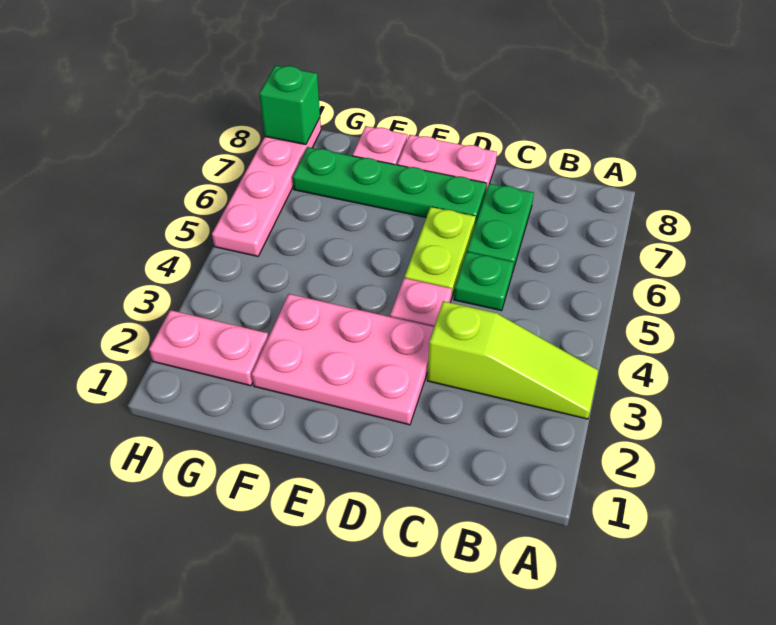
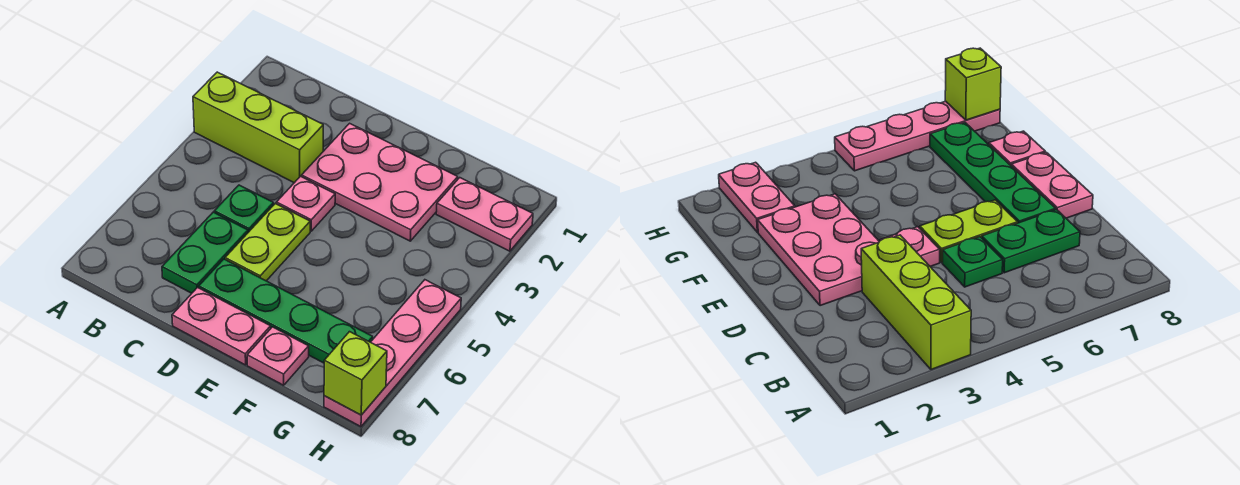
lime 1x3 slope [427,301,598,419] -> lime 1x3 brick [193,72,323,183]
green 1x1 brick [259,66,320,145] -> lime 1x1 brick [324,332,387,415]

